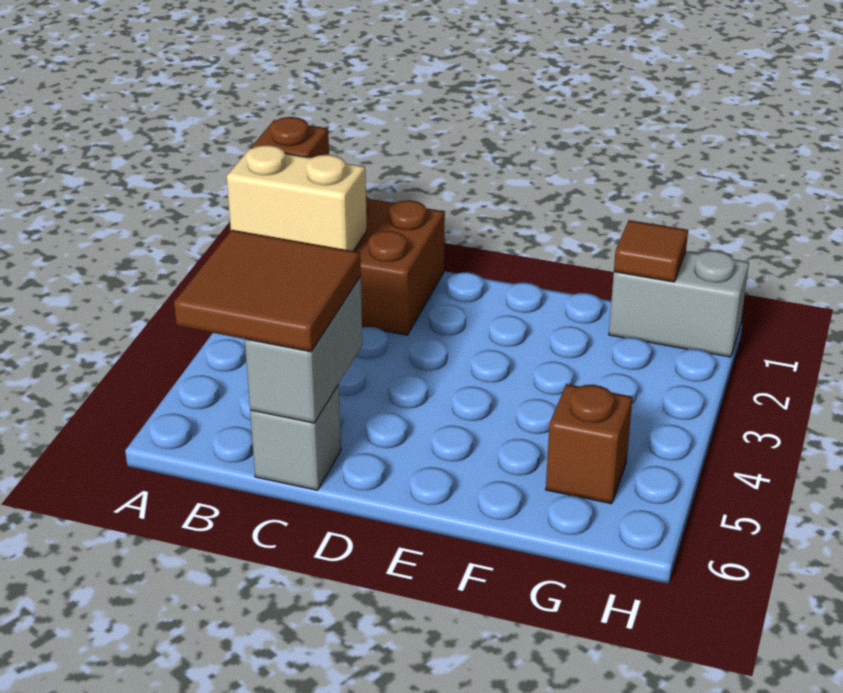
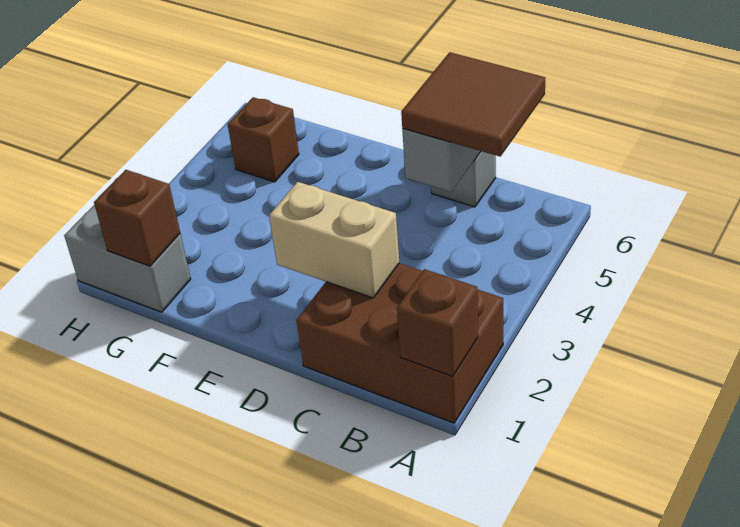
tan 1x2 brick [227,145,367,251] -> tan 1x2 brick moved to [269,182,399,298]
brown 1x1 tile [614,220,688,282] -> brown 1x1 brick [94,170,180,266]

